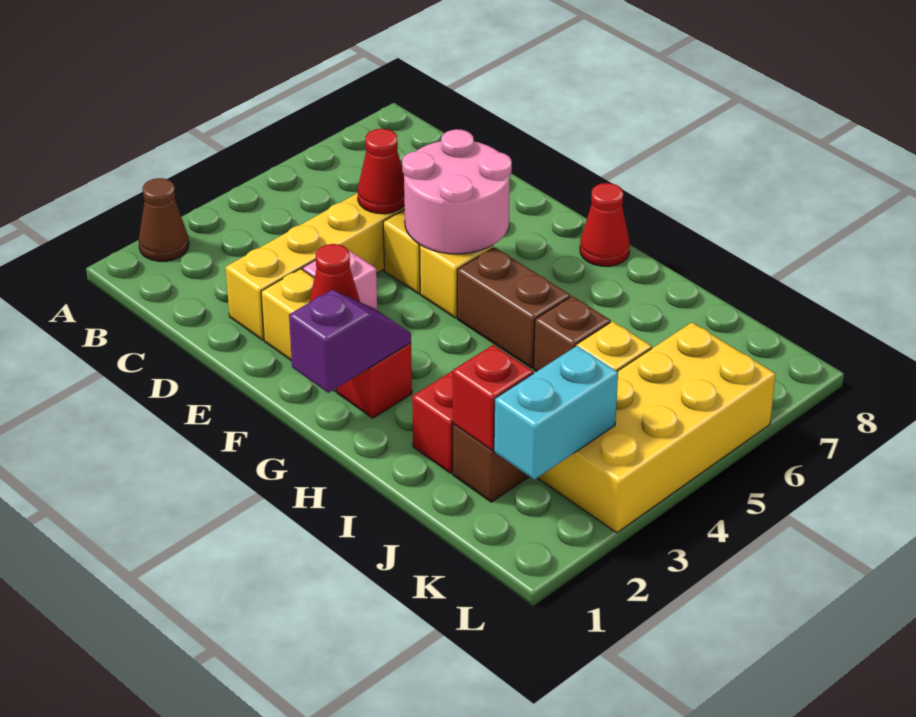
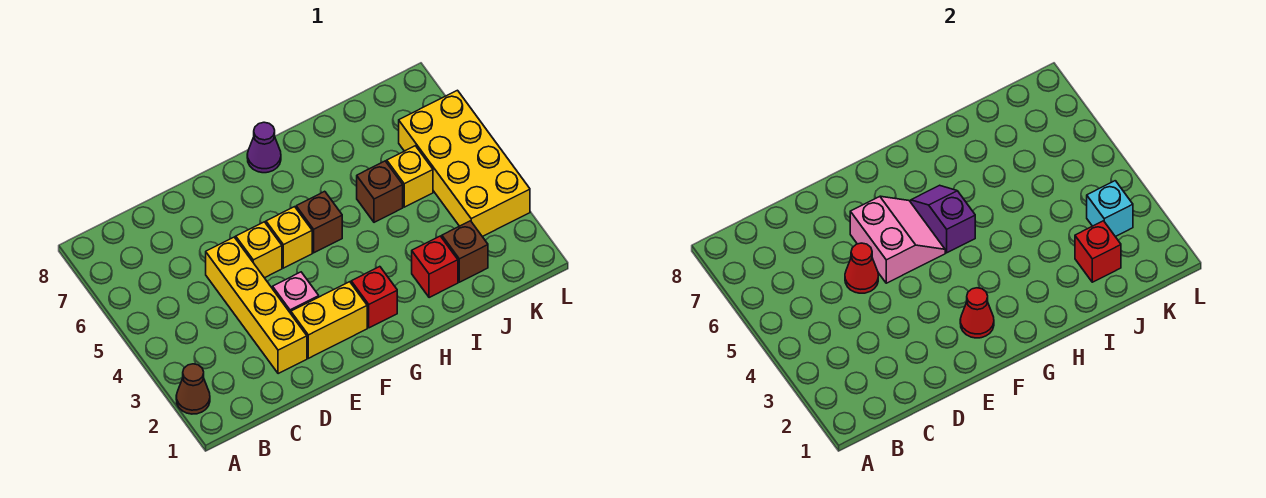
pink 2x2 round brick [402,129,512,254] -> pink 2x2 slope [850,196,945,283]
purple 1x2 slope [289,290,411,393] -> purple 1x2 slope moved to [911,185,975,253]
brown 1x2 brick [457,247,570,368] -> brown 1x1 brick [296,191,342,253]
red 1x1 cone [580,183,630,266] -> purple 1x1 cone [247,122,281,173]
cyan 1x2 brick [494,346,618,480] -> cyan 1x1 brick [1087,181,1133,237]

